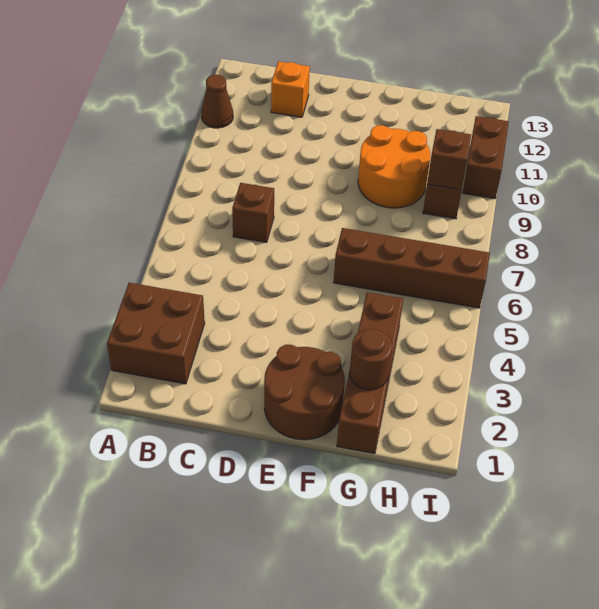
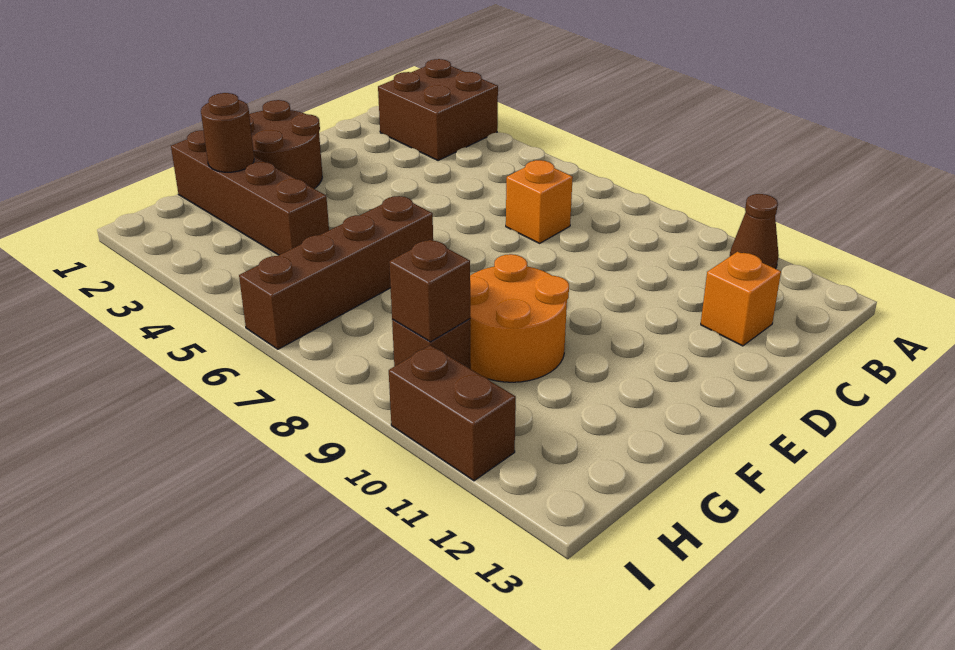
brown 1x1 brick [232,183,274,242] -> orange 1x1 brick [506,160,573,243]

